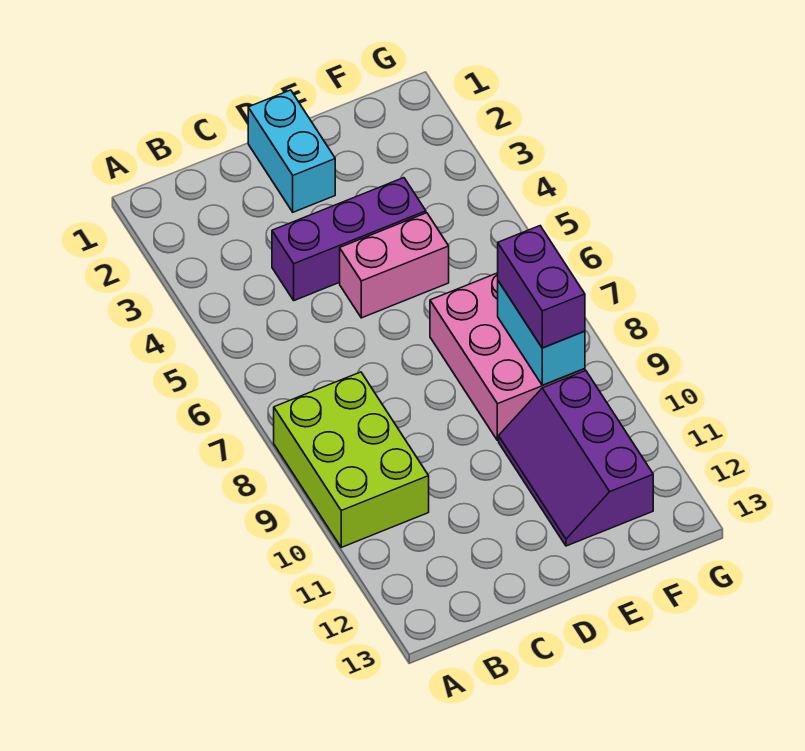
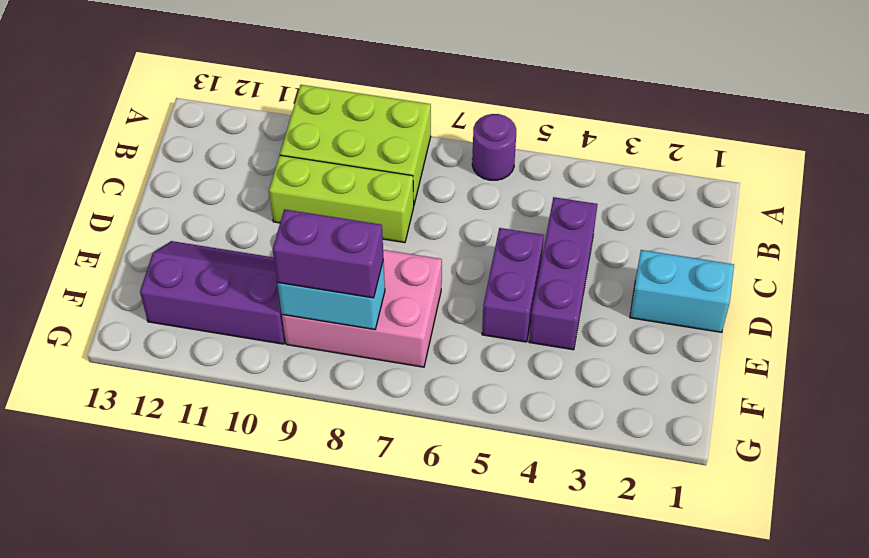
none -> purple 1x1 round brick [472,114,516,180]
none -> lime 1x3 brick [269,155,414,243]
pink 1x2 brick [340,213,449,318] -> purple 1x2 brick [482,228,544,342]

